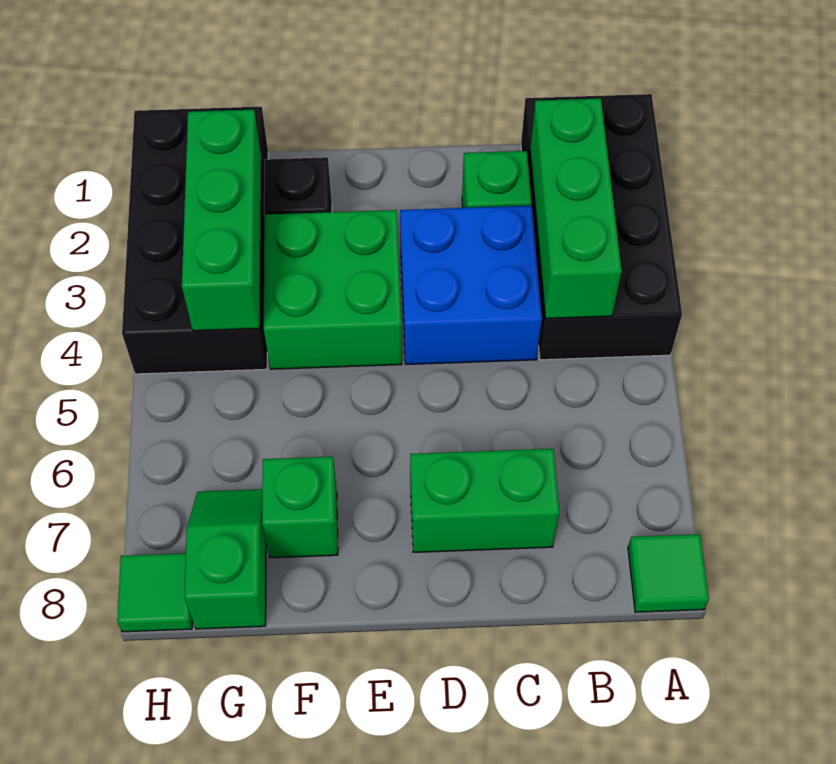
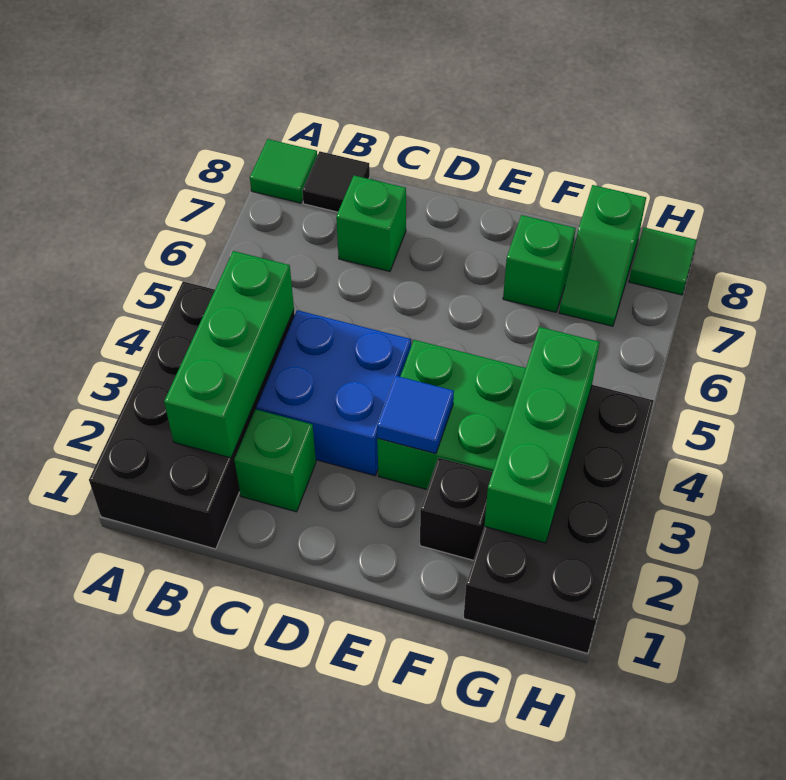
none -> black 1x1 tile [302,151,370,212]
green 1x2 brick [410,449,559,552] -> green 1x1 brick [336,176,406,272]
none -> blue 1x1 tile [377,376,454,454]

